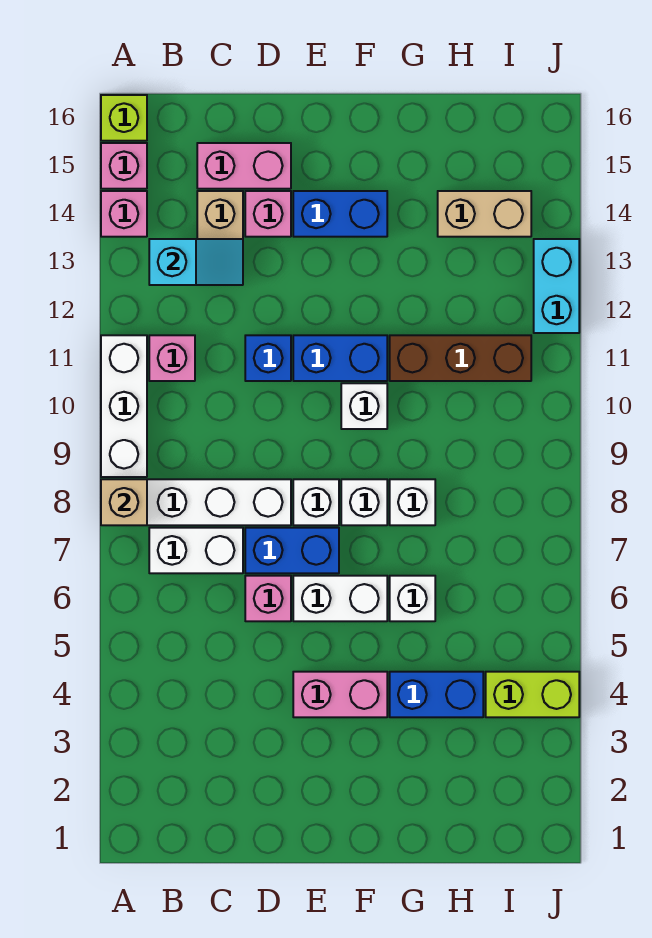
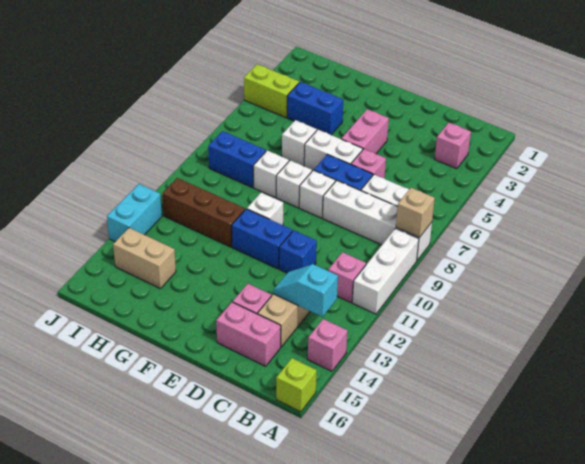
pink 1x1 brick [101,143,147,189] -> pink 1x1 brick moved to [435,123,471,169]
pink 1x2 brick [293,672,387,717] -> pink 1x2 brick turned to [341,109,389,154]
blue 1x2 brick [293,191,387,237] -> blue 1x2 brick moved to [208,131,266,188]

